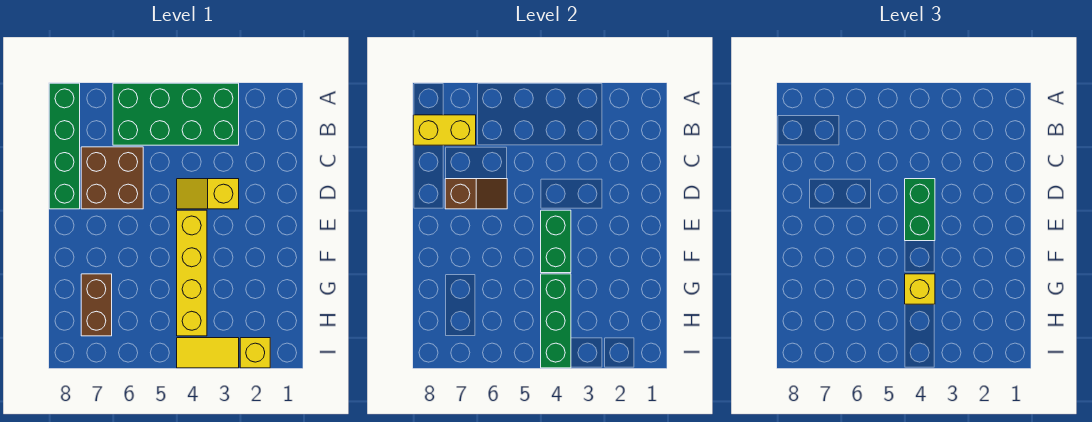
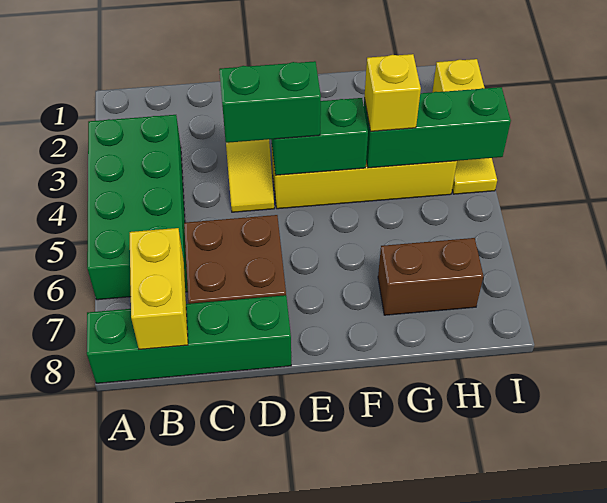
brown 1x2 slope [445,179,507,209] -> none

